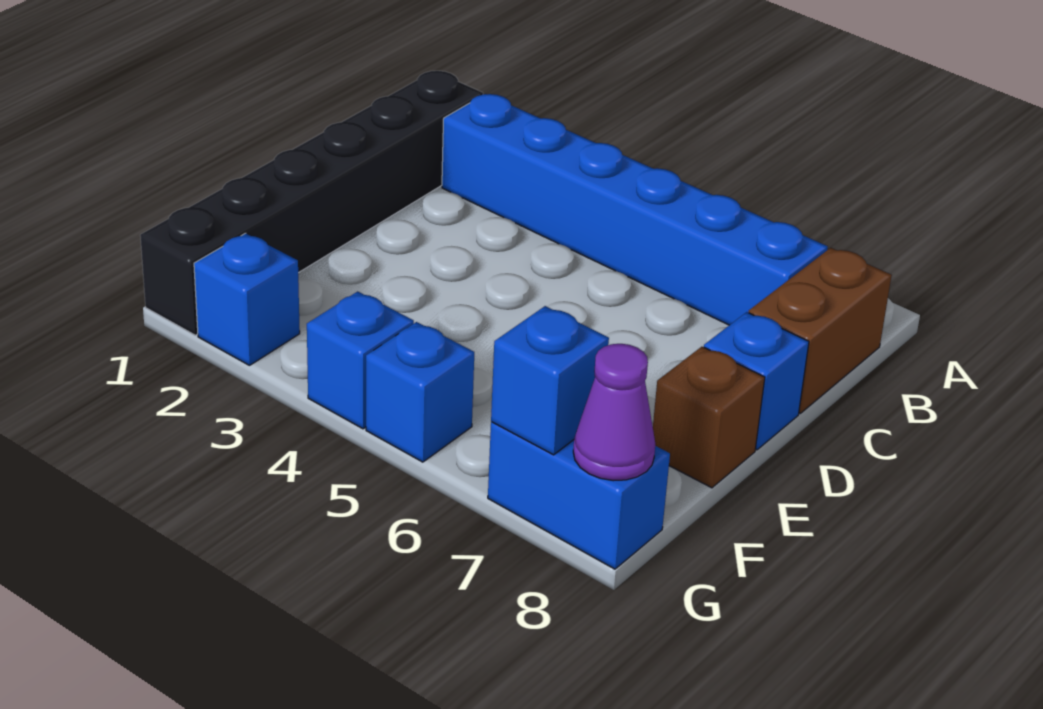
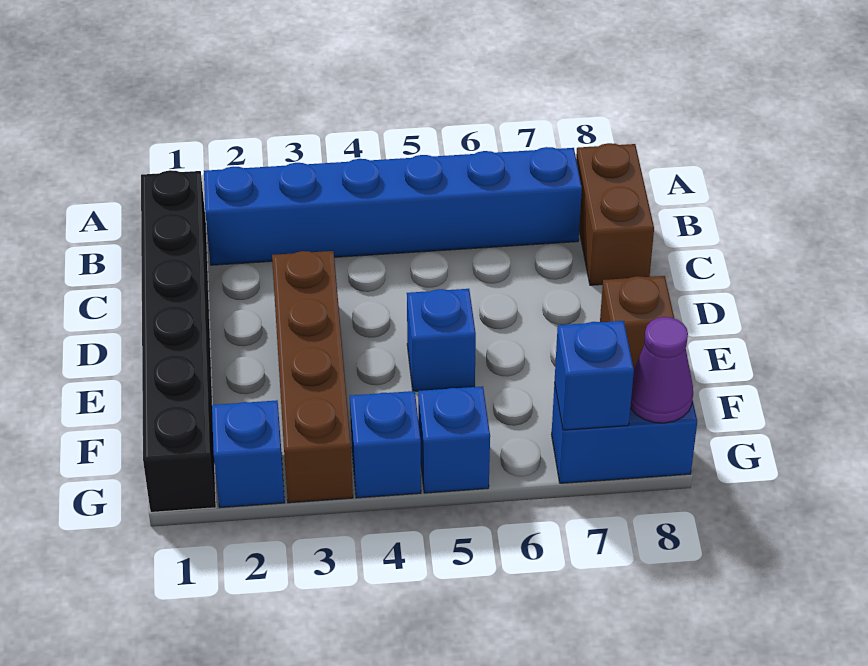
none -> brown 1x4 brick [272,251,353,503]
blue 1x1 brick [704,312,809,450] -> blue 1x1 brick moved to [407,289,476,391]

